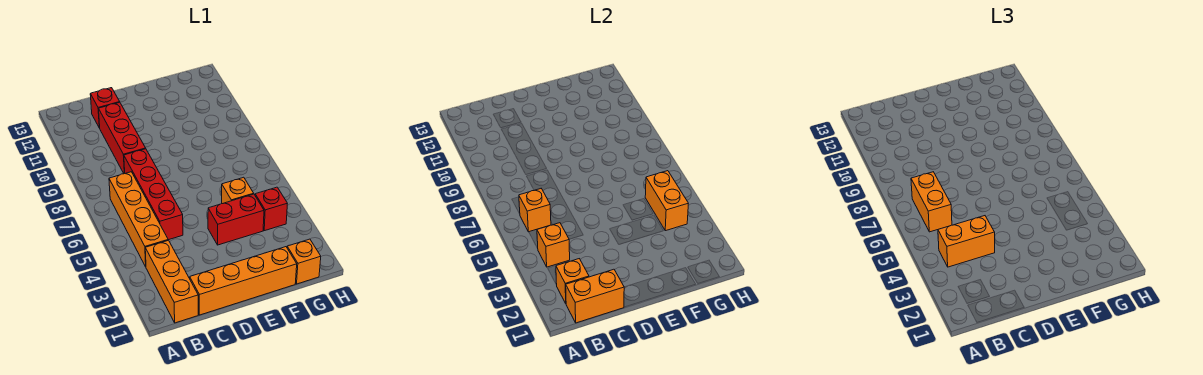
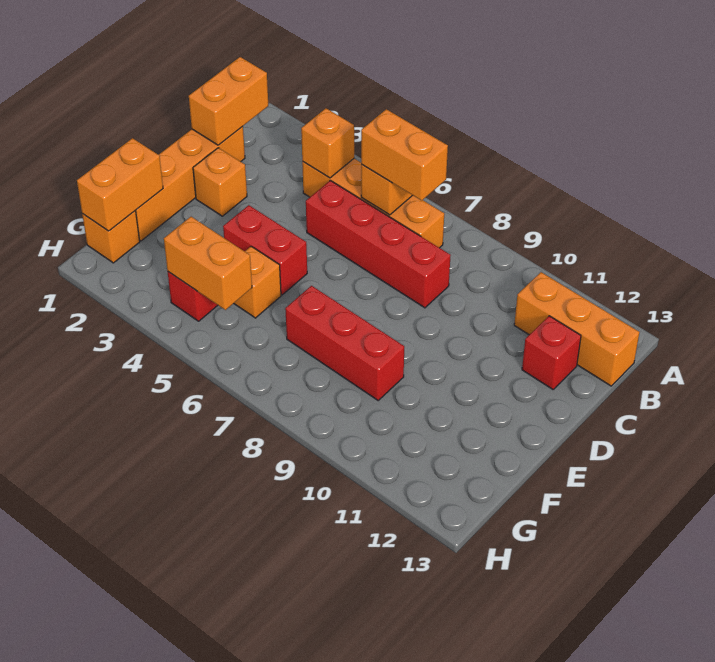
orange 1x3 brick [145,240,198,323] -> orange 1x3 brick moved to [514,272,640,386]
orange 1x1 brick [556,259,589,303] -> orange 1x1 brick moved to [193,148,247,216]
orange 1x2 brick [938,216,995,267] -> orange 1x2 brick moved to [77,138,163,231]
red 1x3 brick [99,102,146,173] -> red 1x3 brick moved to [285,286,404,400]
red 1x2 brick [208,194,264,245] -> red 1x2 brick turned to [223,205,307,295]

